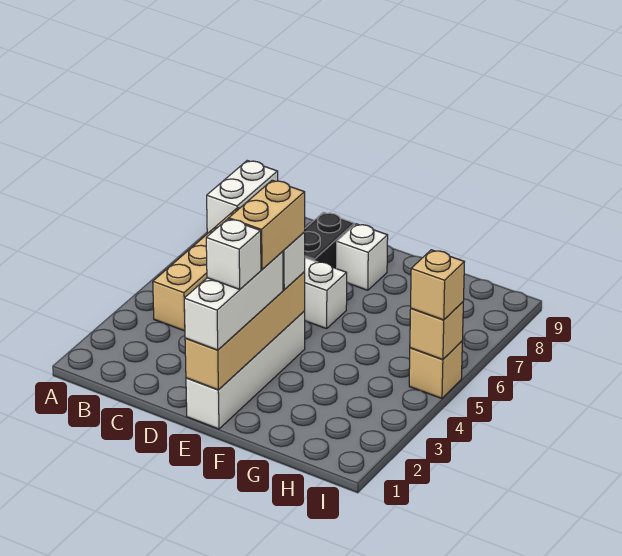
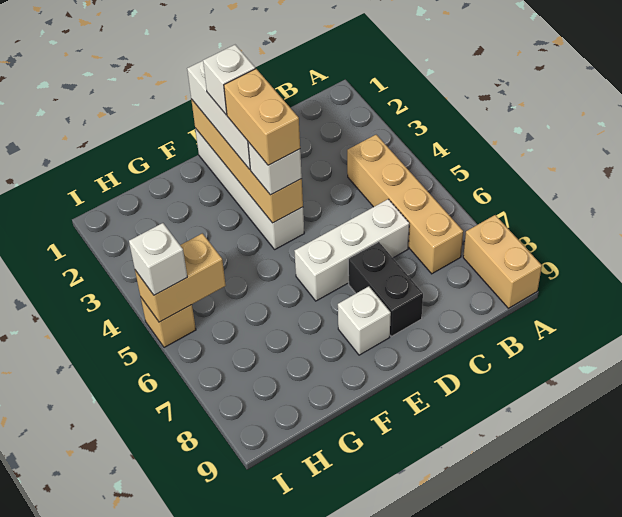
white 1x2 brick [207,161,278,233] -> tan 1x2 brick [463,215,542,308]
tan 1x1 brick [410,302,463,359] -> tan 1x2 brick [135,233,226,322]
tan 1x1 brick [411,250,464,320] -> white 1x1 brick [129,223,187,295]

